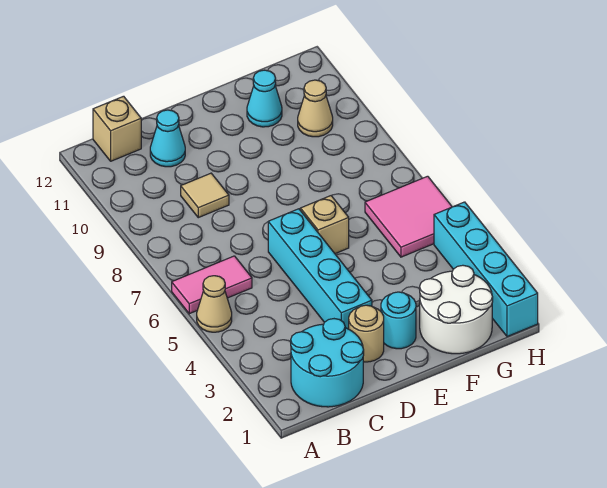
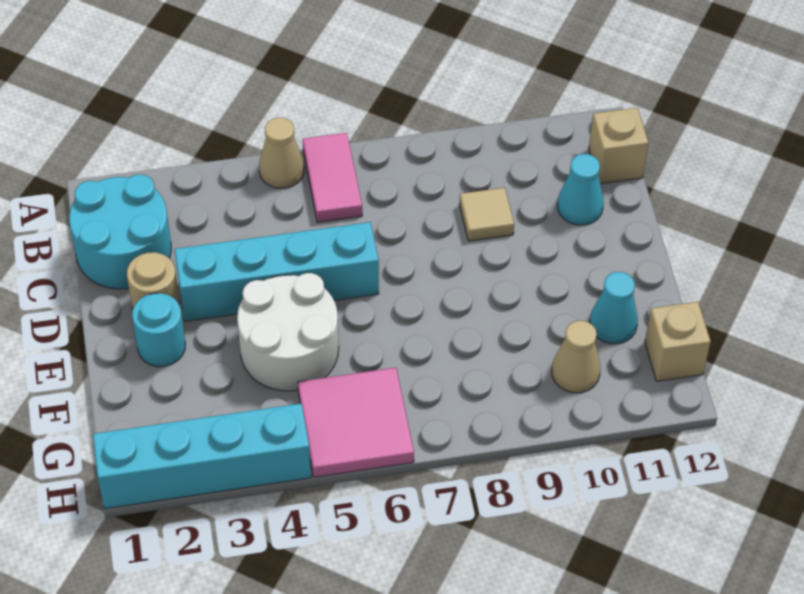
tan 1x1 brick [300,196,349,254] -> tan 1x1 brick moved to [645,302,711,381]
white 2x2 round brick [420,265,493,354] -> white 2x2 round brick moved to [237,273,339,391]

